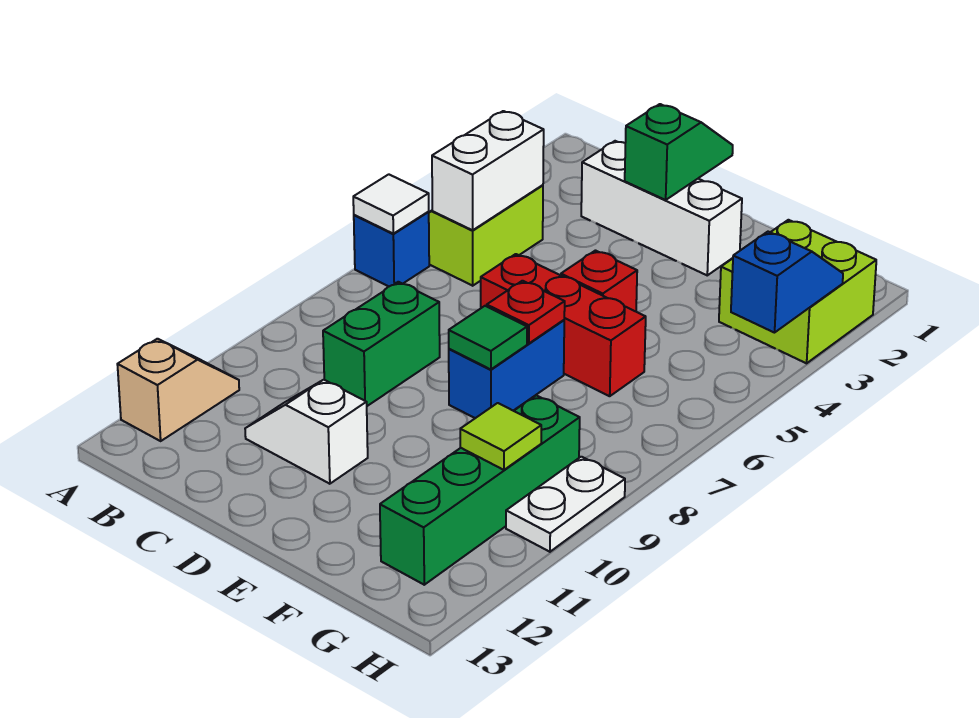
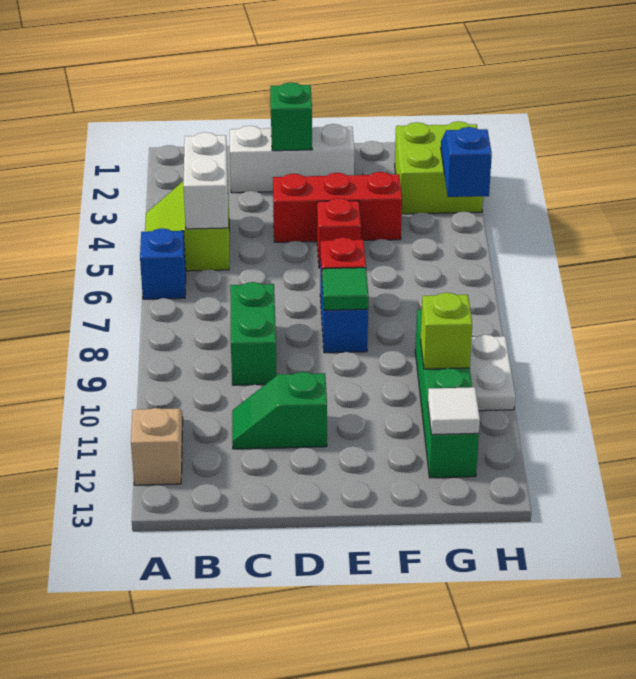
white 1x1 tile [353,174,429,234] -> white 1x1 tile moved to [428,387,480,435]
white 1x2 slope [245,380,368,484] -> green 1x2 slope [232,372,327,449]
red 1x3 brick [481,254,646,396] -> red 1x3 brick moved to [273,172,402,242]
lime 1x1 tile [460,403,541,470] -> lime 1x1 brick [421,293,472,369]

